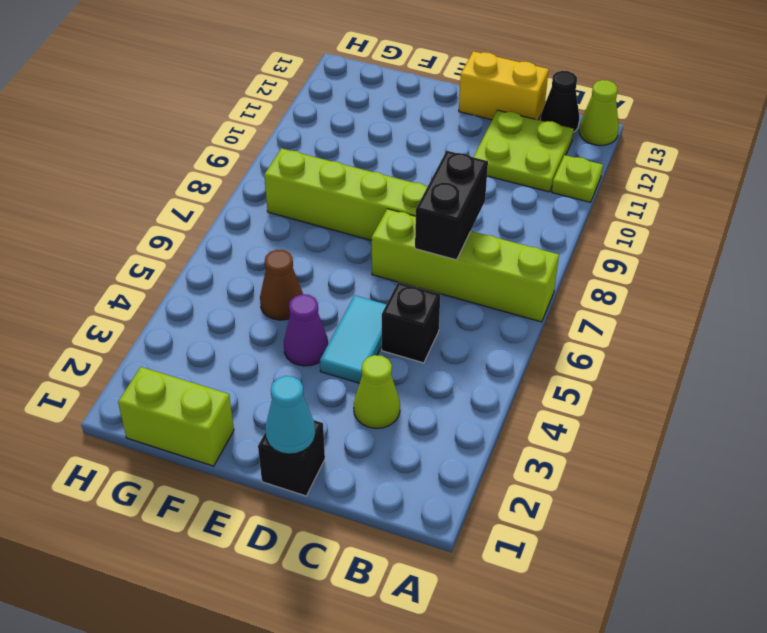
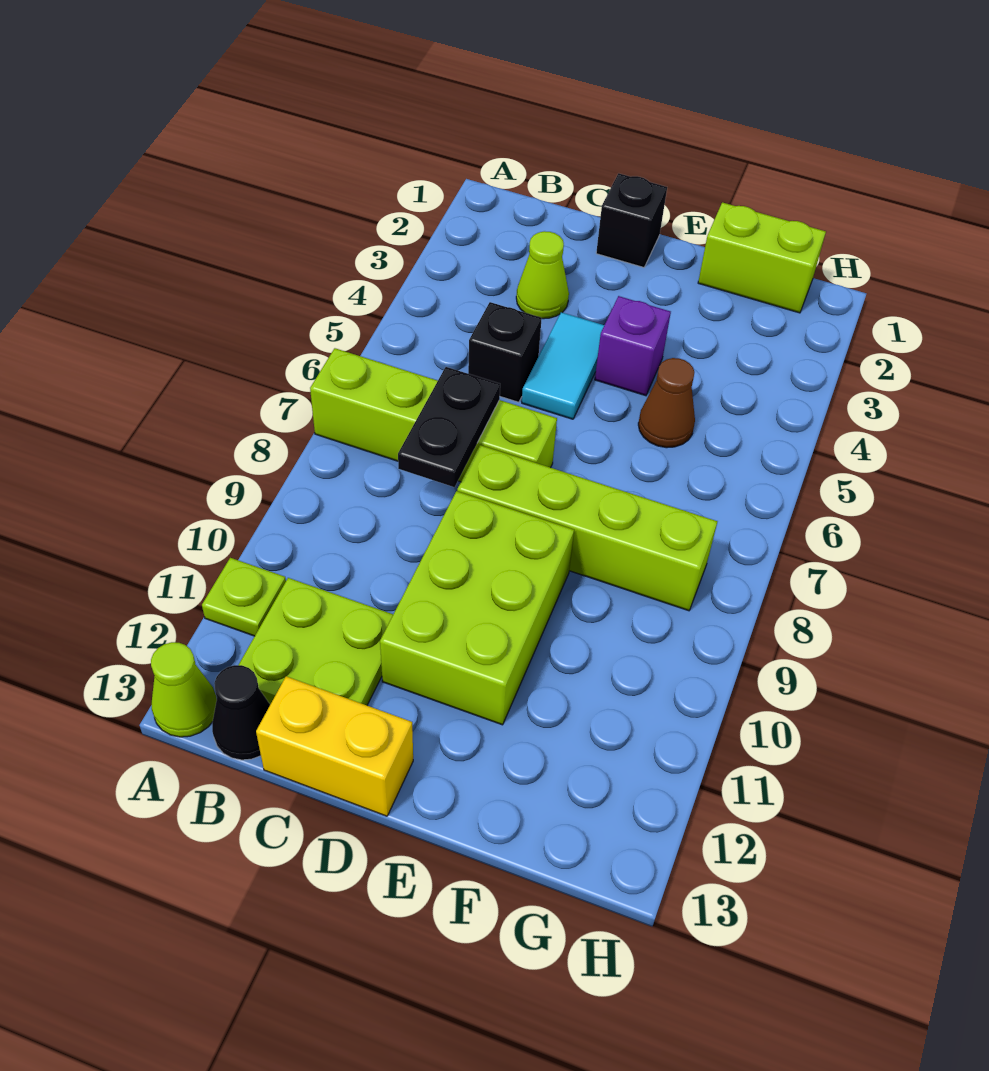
black 1x2 brick [415,151,488,260] -> black 1x2 plate [398,367,500,487]
cyan 1x1 cone [265,376,315,454] -> none
none -> lime 2x3 brick [380,491,574,725]
purple 1x1 cone [284,294,328,366] -> purple 1x1 brick [595,296,671,396]

